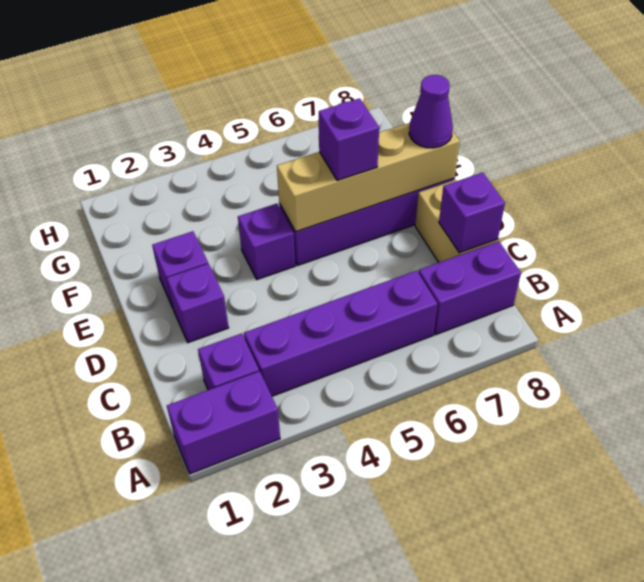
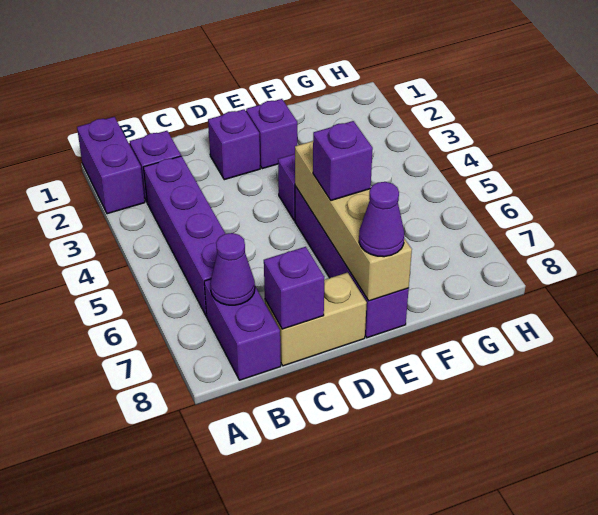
none -> purple 1x1 cone [210,233,255,305]

